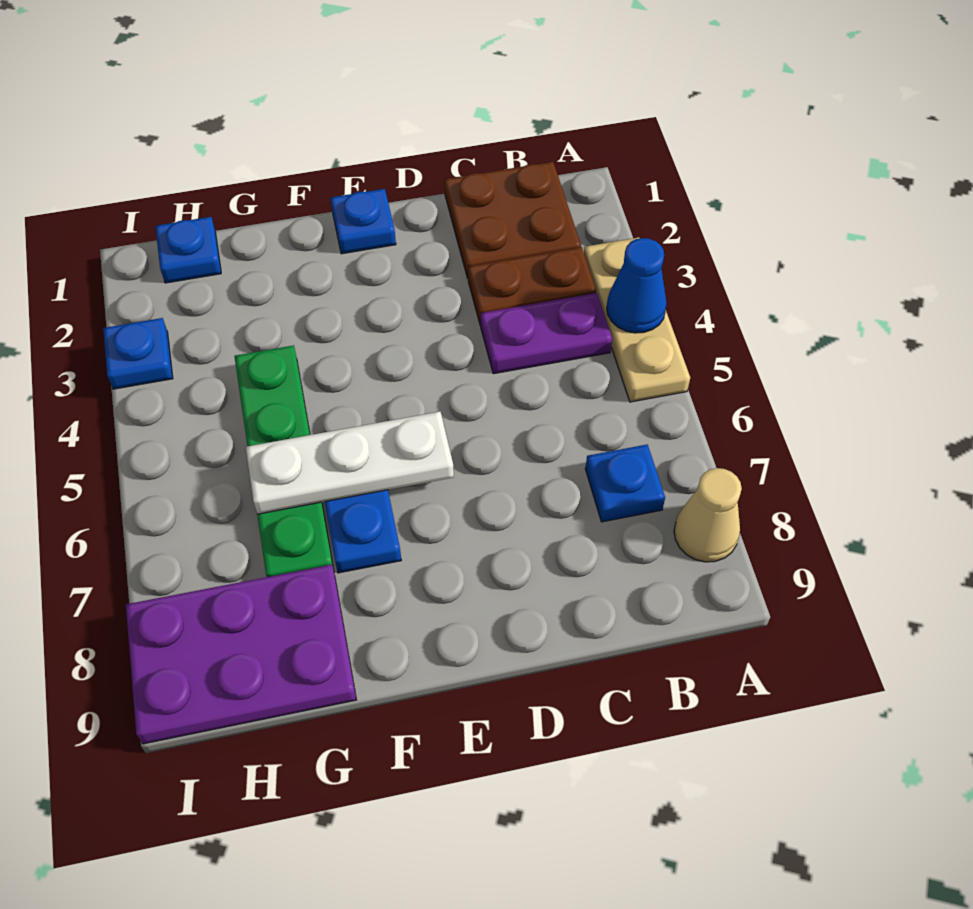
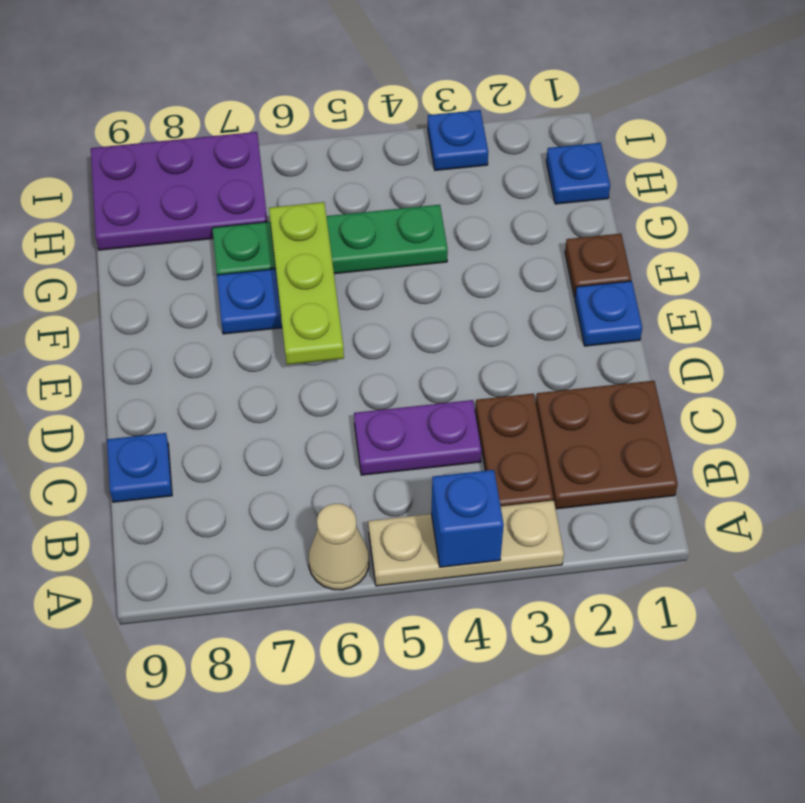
blue 1x1 cone [607,238,667,333] -> blue 1x1 brick [431,470,504,567]
tan 1x1 cone [674,468,742,562] -> tan 1x1 cone moved to [308,504,369,590]
purple 1x2 plate [481,293,612,374] -> purple 1x2 plate turned to [354,400,482,475]
blue 1x1 plate [585,445,665,522] -> blue 1x1 plate moved to [107,433,172,502]
white 1x3 plate [246,412,454,514] -> lime 1x3 plate [269,202,344,365]
none -> brown 1x1 plate [565,234,631,297]
purple 2x3 plate [126,565,356,744] -> purple 2x3 plate turned to [91,132,267,250]

